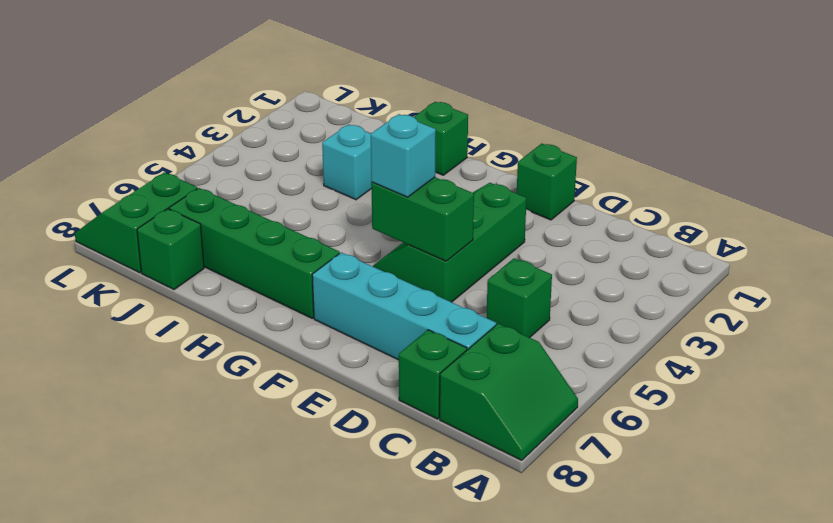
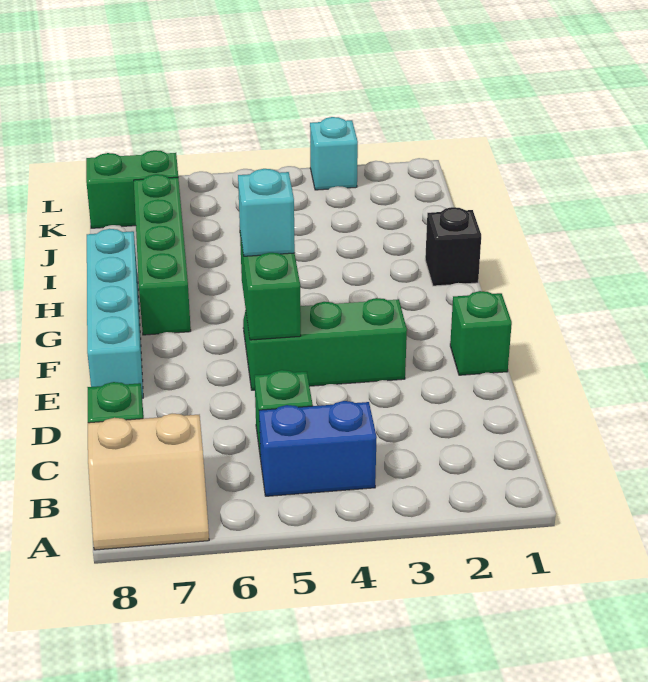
green 2x2 slope [440,324,578,460] -> tan 2x2 slope [88,414,209,550]
none -> blue 1x2 brick [259,401,377,496]
cyan 1x4 brick [312,252,496,360] -> cyan 1x4 brick moved to [87,229,143,398]
green 1x1 brick [414,102,468,175] -> black 1x1 brick [425,207,481,286]
cyan 1x1 brick [322,125,372,200] -> cyan 1x1 brick moved to [310,117,358,190]
green 1x1 brick [137,209,204,290] -> none

